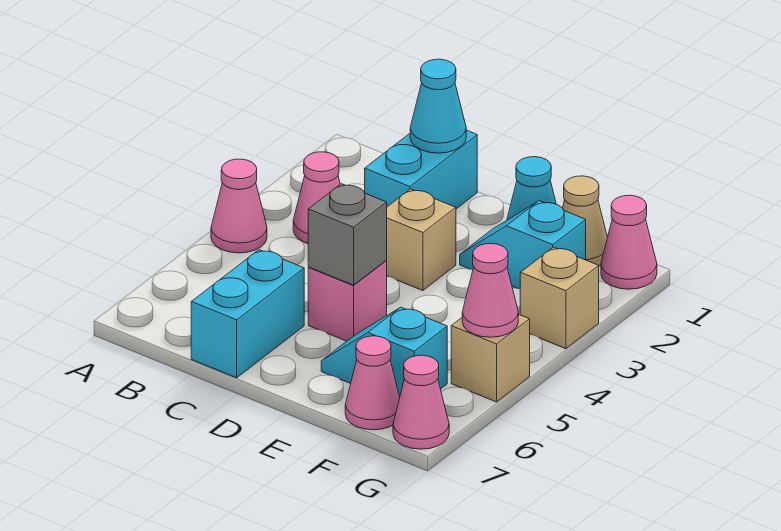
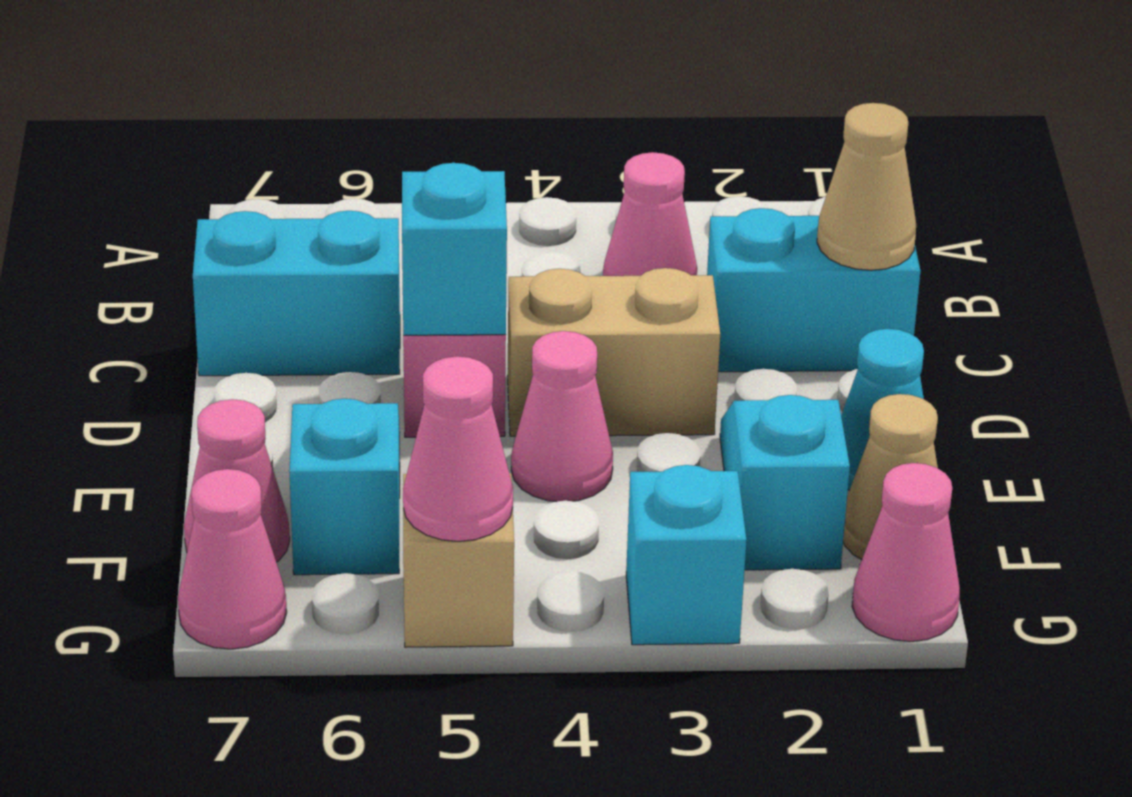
pink 1x1 cone [211,159,267,253] -> pink 1x1 cone moved to [511,331,613,502]
cyan 1x1 cone [410,59,466,153] -> tan 1x1 cone [817,103,916,270]
tan 1x1 brick [386,189,456,291] -> tan 1x2 brick [507,268,720,436]
grey 1x1 brick [308,184,387,285] -> cyan 1x1 brick [402,163,507,335]
tan 1x1 brick [520,247,599,349] -> cyan 1x1 brick [626,465,746,645]

